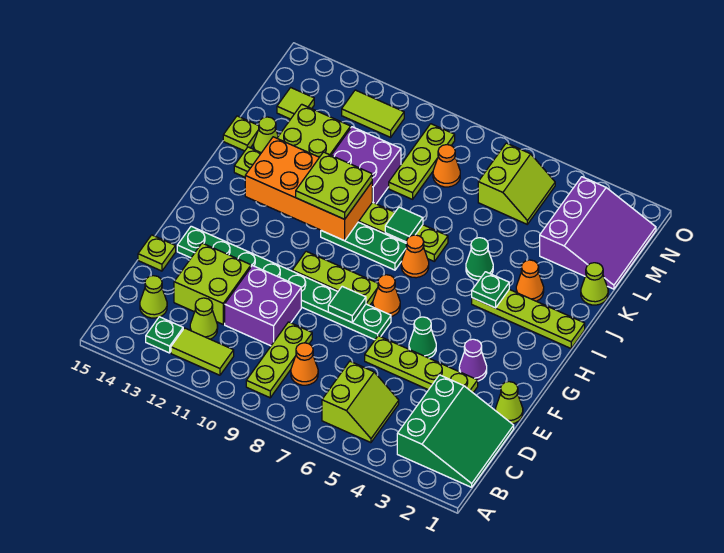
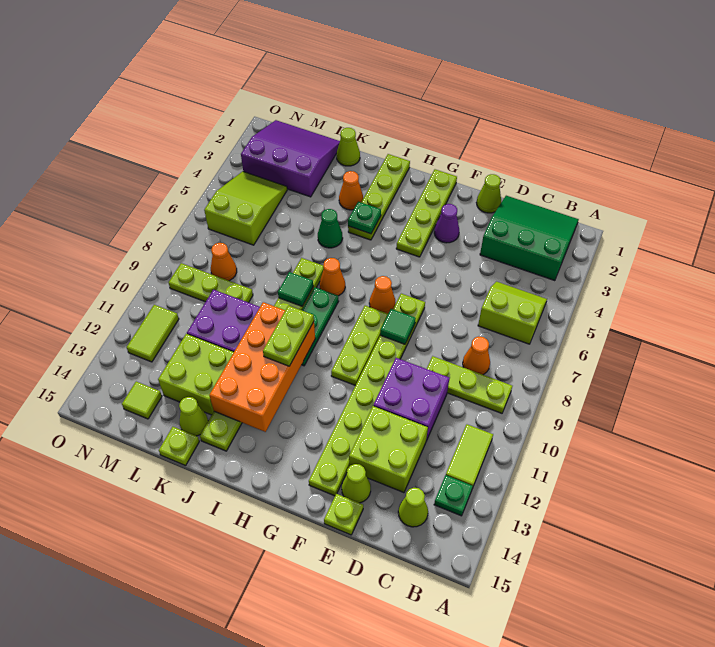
lime 1x1 cone [190,298,218,339] -> lime 1x1 cone moved to [342,464,371,503]
lime 1x4 plate [365,336,478,393] -> lime 1x4 plate moved to [396,169,457,257]
green 1x1 cone [409,317,436,358] -> none
green 1x8 plate [177,226,391,340] -> lime 1x8 plate [309,294,425,496]
lime 2x2 plate [296,152,372,219] -> lime 1x2 plate [263,306,314,366]
lime 2x2 slope [478,143,555,224] -> lime 2x3 slope [204,171,287,245]

